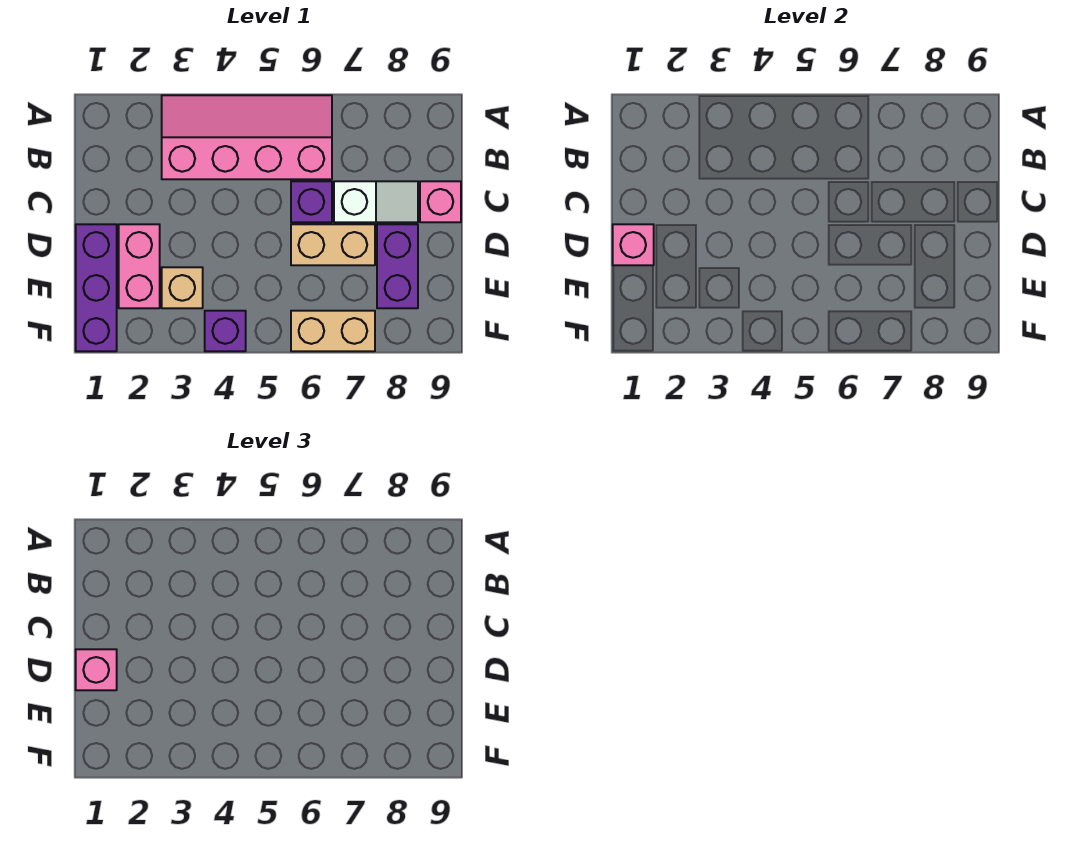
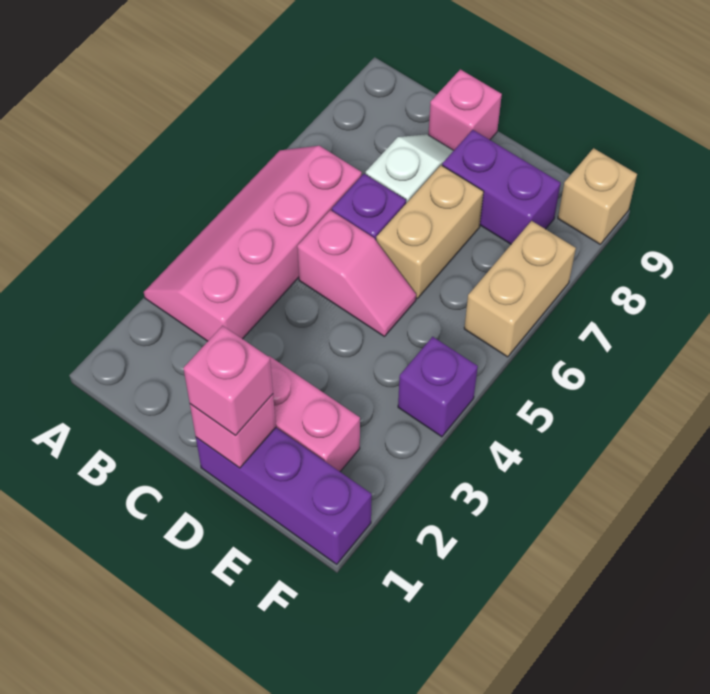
none -> pink 1x2 slope [297,210,416,336]
tan 1x1 brick [162,267,203,308] -> tan 1x1 brick moved to [558,148,637,244]

